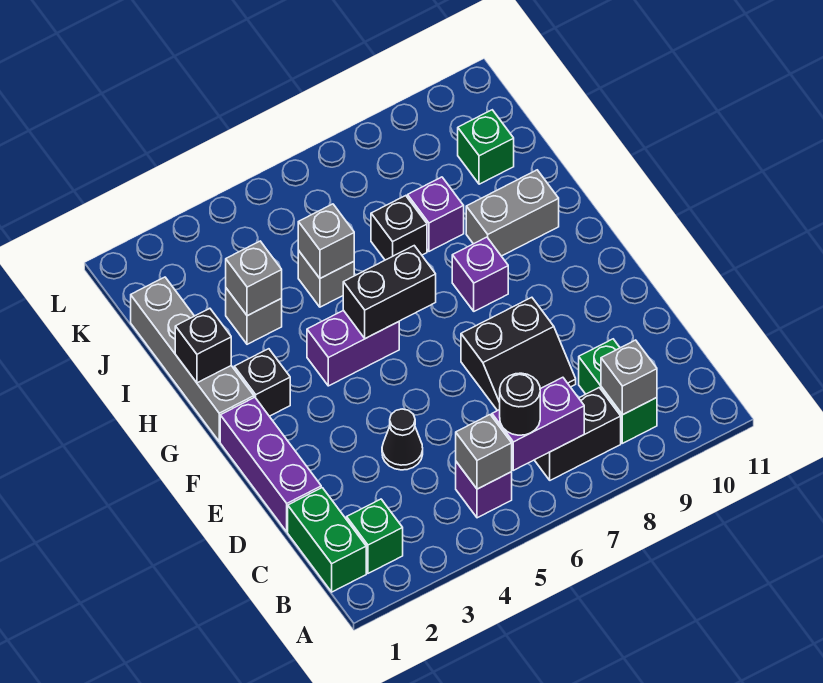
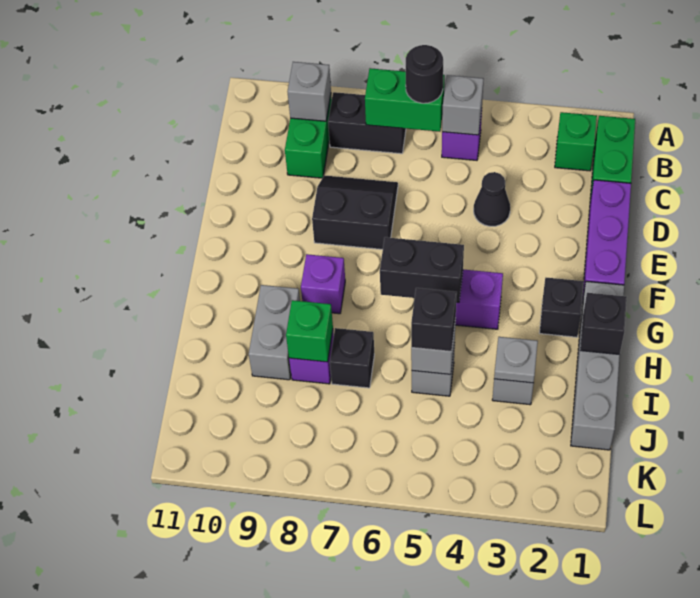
purple 1x2 brick [492,377,584,470] -> green 1x2 brick [365,68,445,132]
grey 1x2 brick [466,170,559,256] -> grey 1x2 brick turned to [249,285,300,380]
grey 1x1 brick [226,241,282,316] -> grey 1x1 plate [494,337,538,383]
none -> black 1x1 brick [411,288,457,352]
green 1x1 brick [458,110,514,184] -> green 1x1 brick moved to [286,300,333,362]

